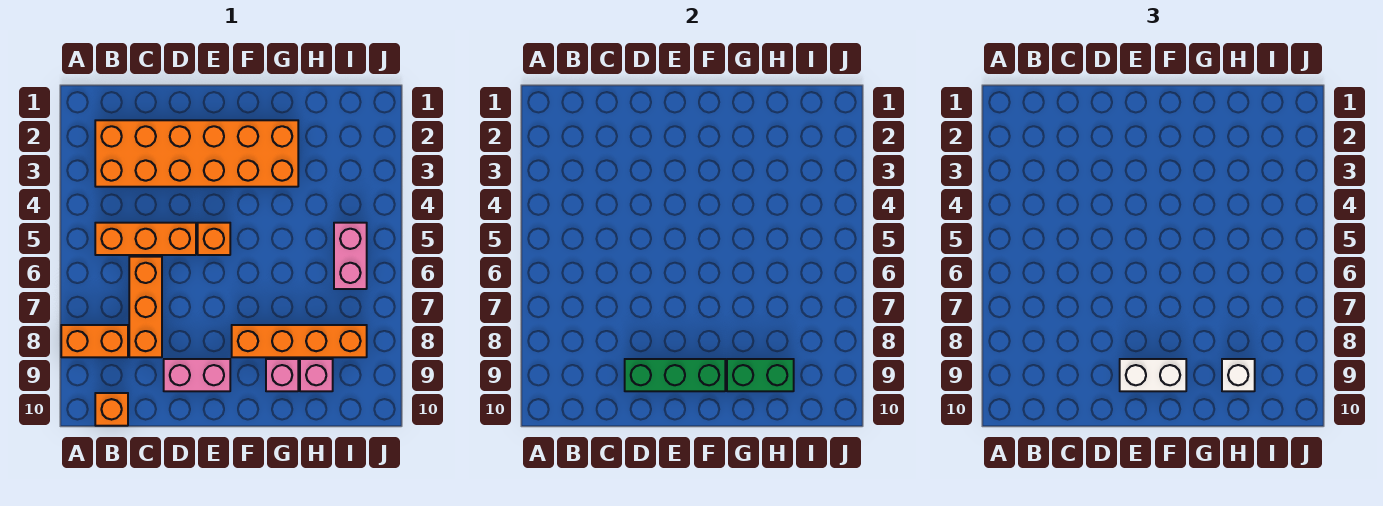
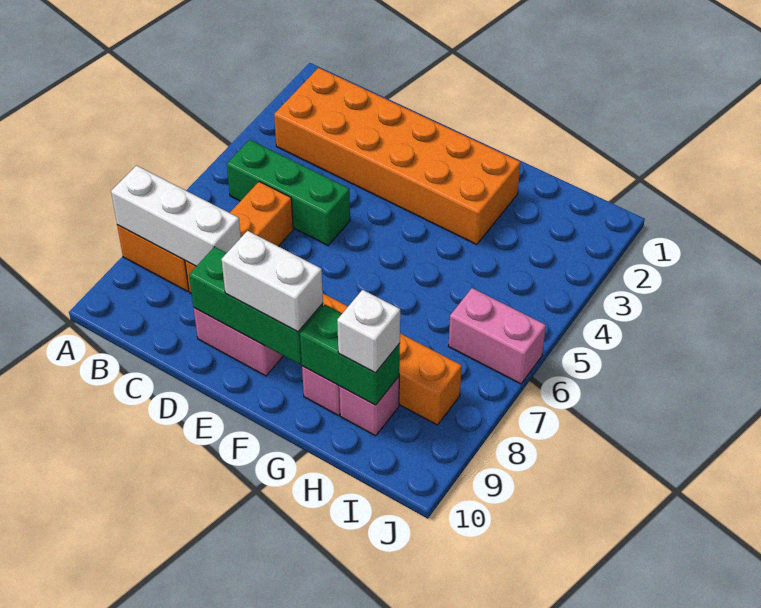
none -> white 1x3 brick [111,166,241,266]
orange 1x3 brick [95,223,196,255] -> green 1x3 brick [227,140,350,245]
orange 1x1 brick [95,393,128,426] -> none
orange 1x1 brick [198,223,230,255] -> none
pink 1x2 brick [334,223,367,289] -> pink 1x2 brick turned to [449,288,546,384]

